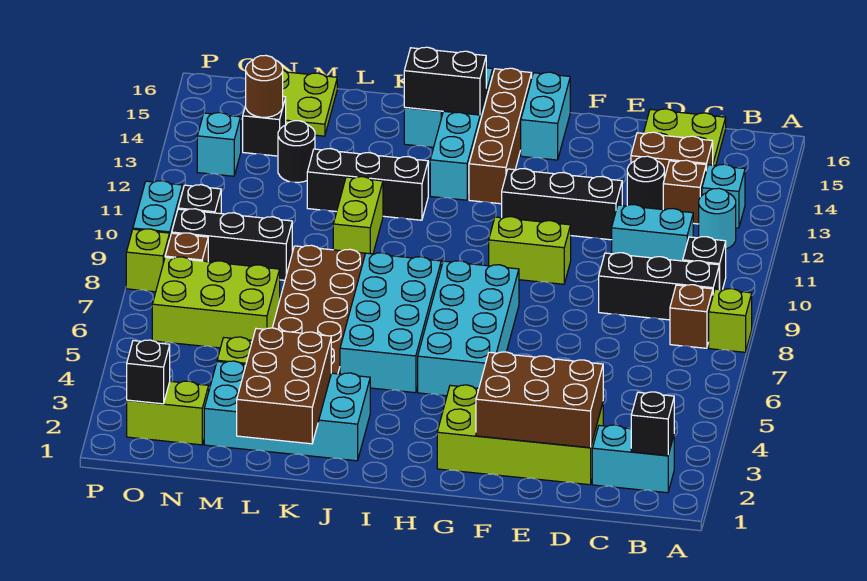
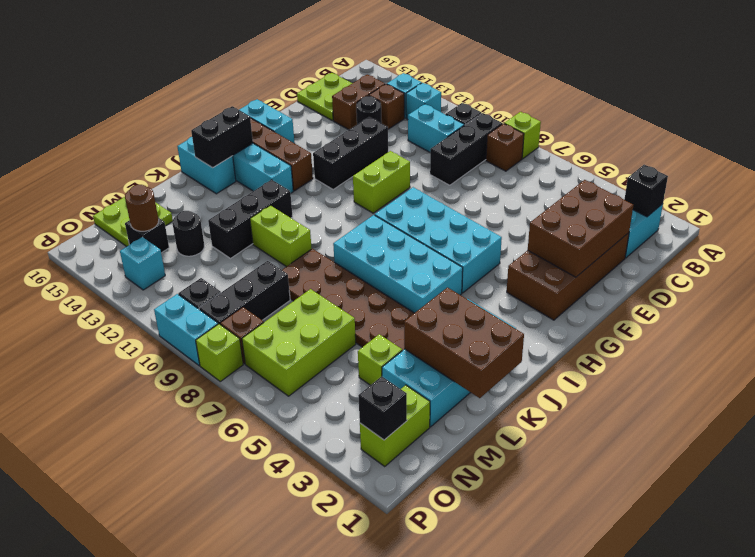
cyan 1x1 round brick [699,188,736,249] -> cyan 1x1 brick [406,83,441,119]
cyan 1x2 brick [612,205,693,261] -> cyan 1x2 brick turned to [408,104,464,152]
lime 2x4 brick [437,385,603,485] -> brown 2x4 brick [507,233,629,320]

